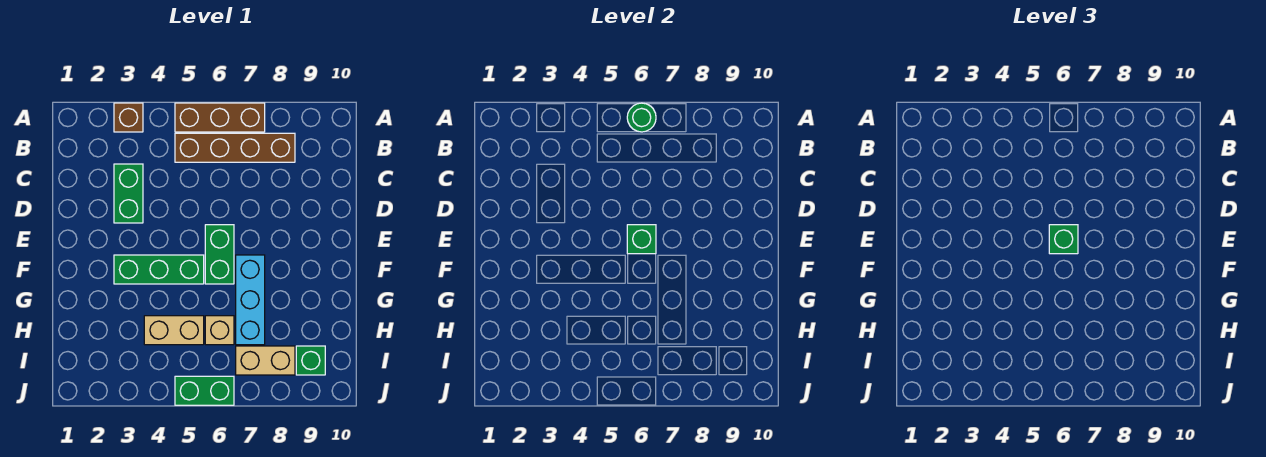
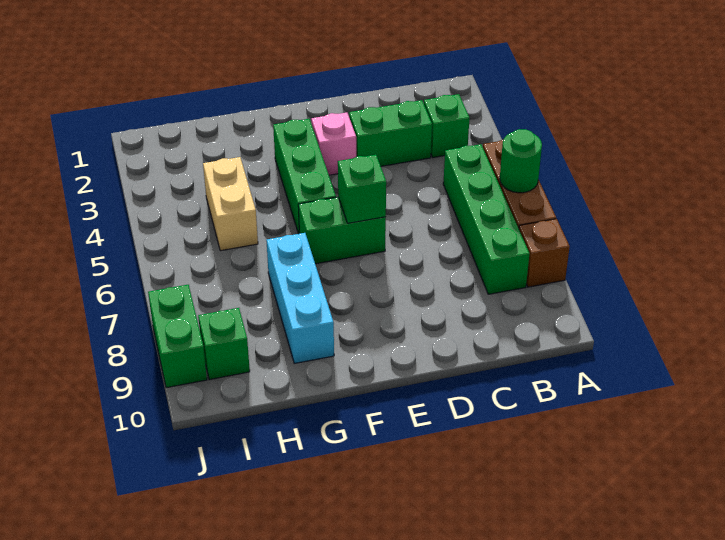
brown 1x1 brick [114,103,143,132] -> brown 1x1 brick moved to [519,219,570,287]
brown 1x4 brick [175,133,295,162] -> green 1x4 brick [443,144,529,294]
none -> pink 1x1 brick [311,113,356,175]
green 1x1 brick [1049,225,1078,254] -> green 1x1 brick moved to [424,94,469,158]
cyan 1x3 brick [236,255,265,345] -> cyan 1x3 brick turned to [266,233,334,363]
tan 1x1 brick [205,316,234,345] -> none
tan 1x2 brick [236,346,295,375] -> none
green 1x2 brick [175,376,234,405] -> green 1x2 brick moved to [148,285,207,388]

